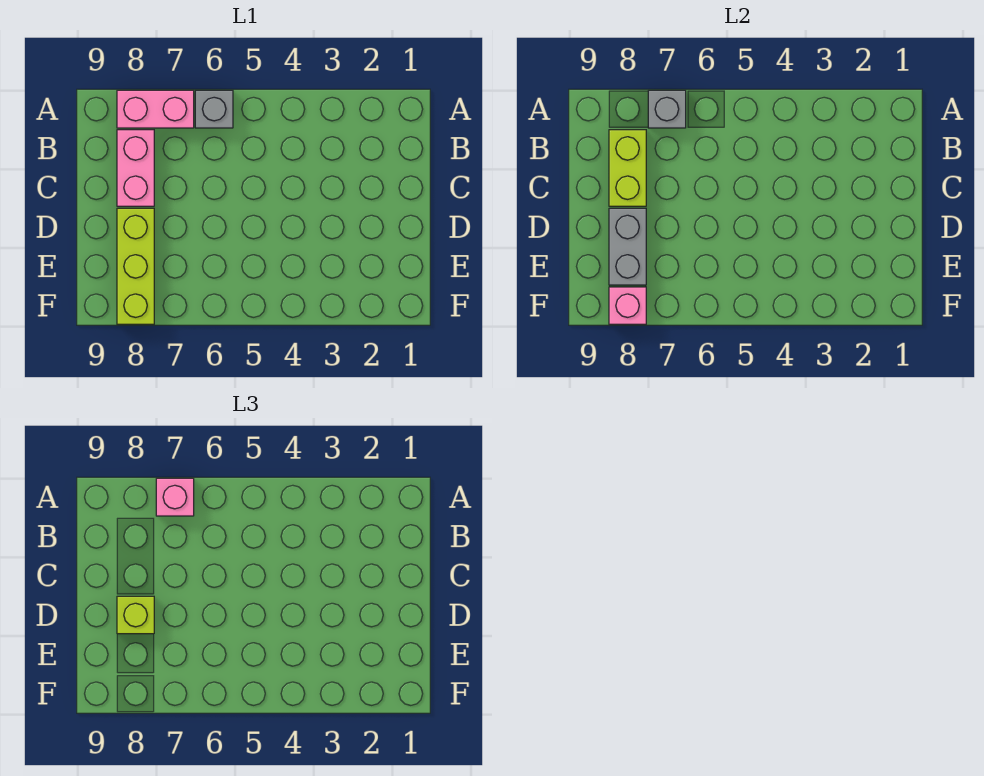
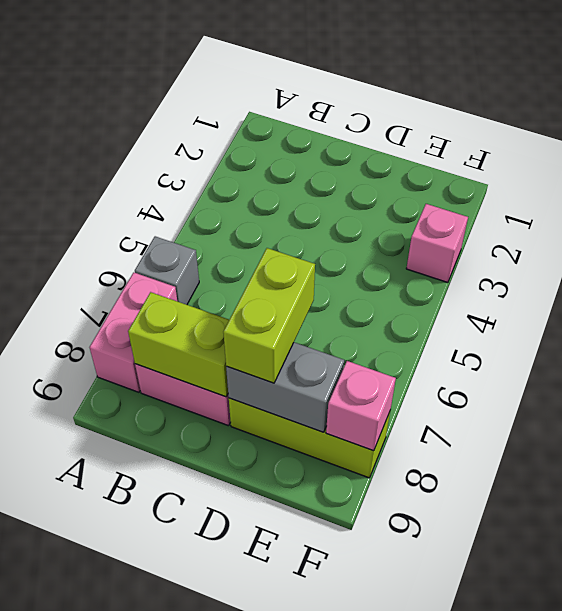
grey 1x1 brick [648,90,686,128] -> none
pink 1x1 brick [156,478,194,516] -> pink 1x1 brick moved to [406,204,468,283]
lime 1x1 brick [117,596,154,634] -> lime 1x2 brick [223,248,315,383]

